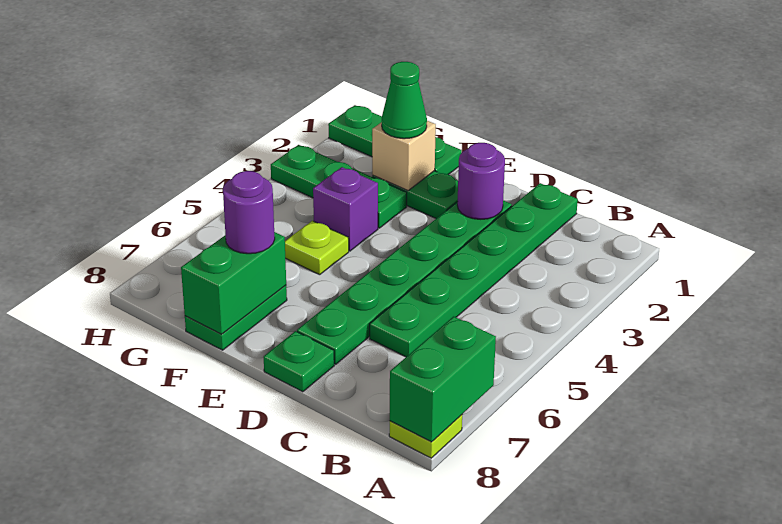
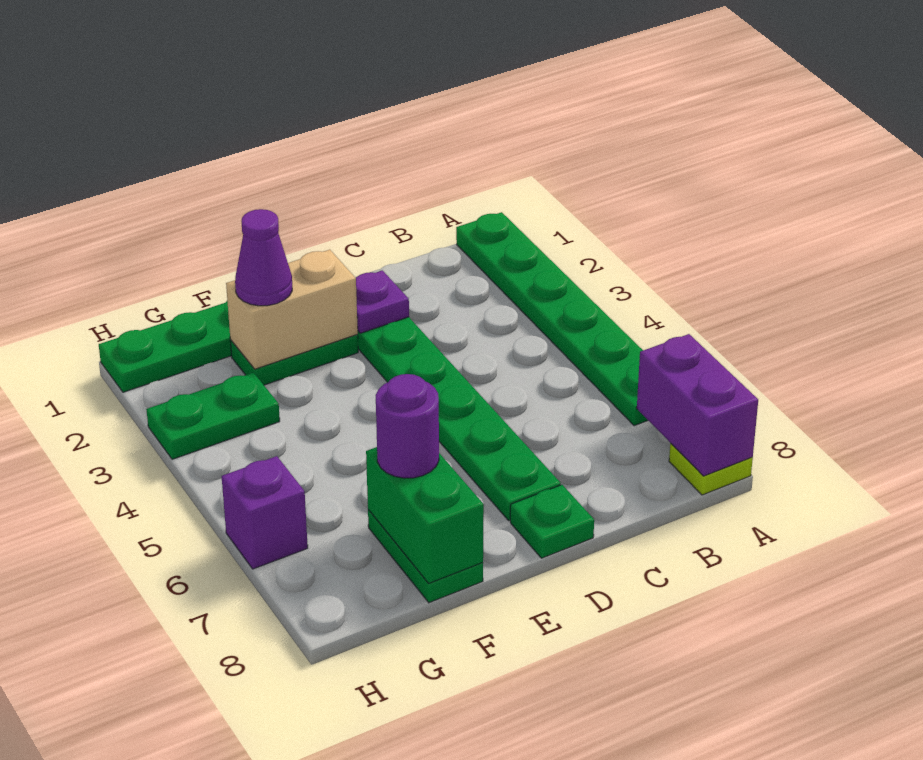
green 1x2 brick [390,317,496,442] -> purple 1x2 brick [637,334,758,476]
green 1x6 plate [370,183,578,357] -> green 1x6 plate moved to [456,212,648,426]
purple 1x1 round brick [457,143,505,219] -> purple 1x1 plate [356,270,409,333]
tan 1x1 brick [372,121,436,191] -> tan 1x2 brick [226,250,358,369]
green 1x1 cone [382,62,427,139] -> purple 1x1 cone [235,209,292,306]
green 1x3 plate [271,145,407,228] -> green 1x2 plate [146,373,280,459]
purple 1x1 brick [313,167,378,251] -> purple 1x1 brick moved to [222,456,308,569]
lime 1x1 plate [285,221,349,275] -> none

